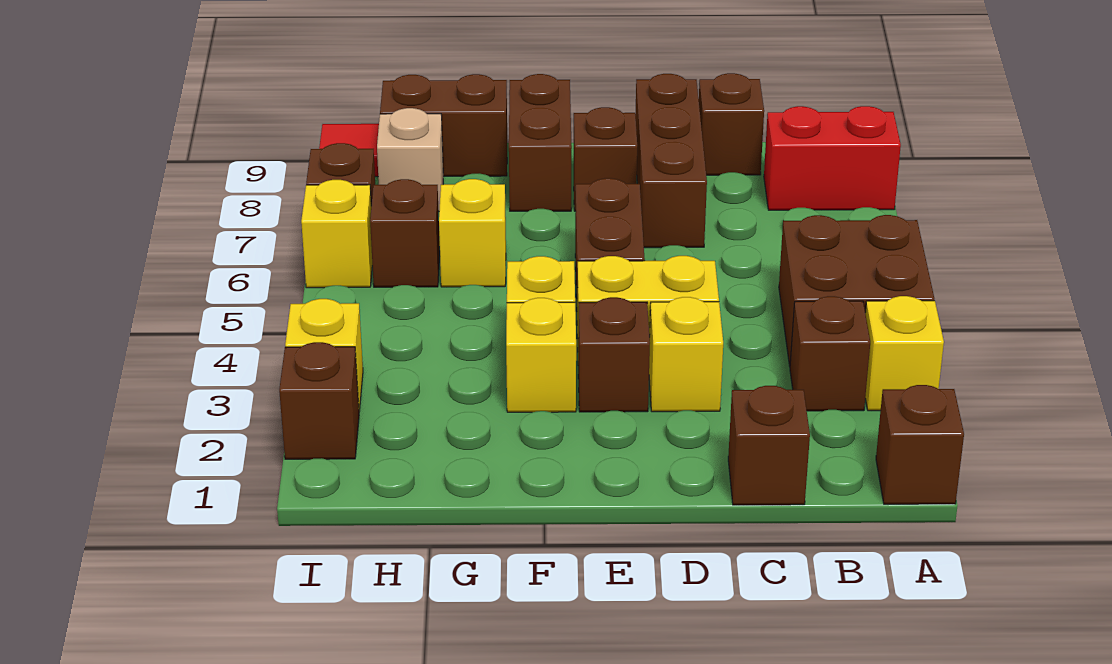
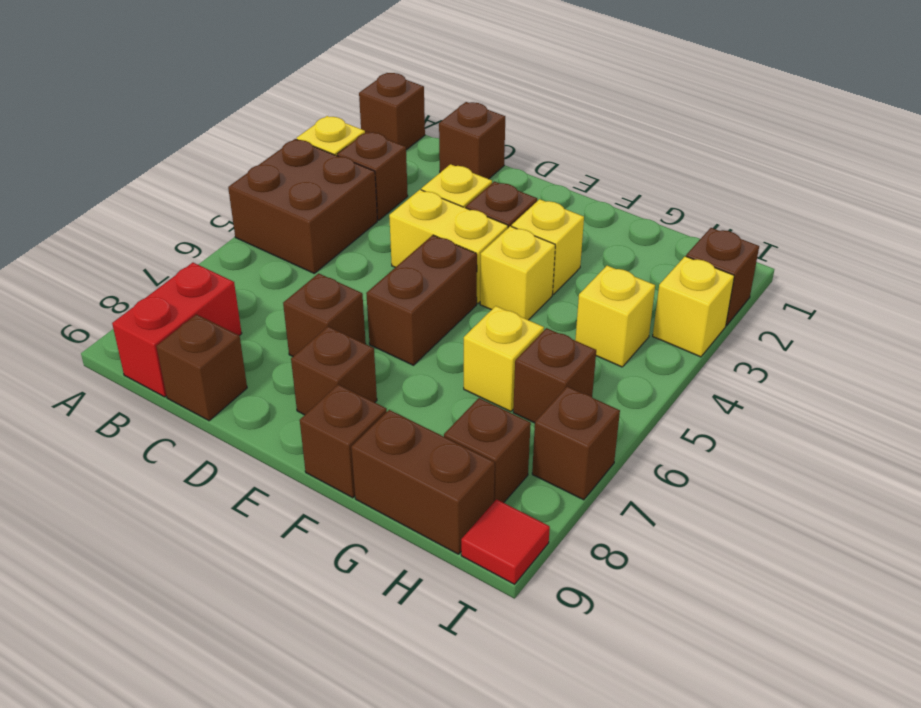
red 1x2 brick [764,106,901,210] -> red 1x2 brick turned to [112,263,242,397]
brown 1x3 brick [635,74,707,248] -> brown 1x1 brick [283,273,366,356]
brown 1x2 brick [509,74,572,211] -> brown 1x1 brick [300,385,387,498]
tan 1x1 brick [377,108,443,211] -> brown 1x1 brick [444,398,531,503]
yellow 1x1 brick [301,180,372,288] -> yellow 1x1 brick moved to [575,266,655,367]

